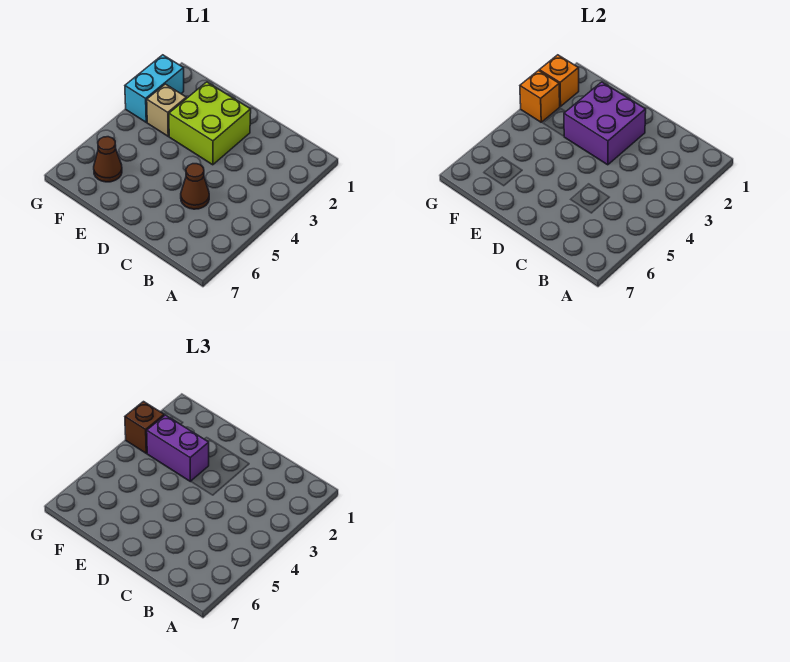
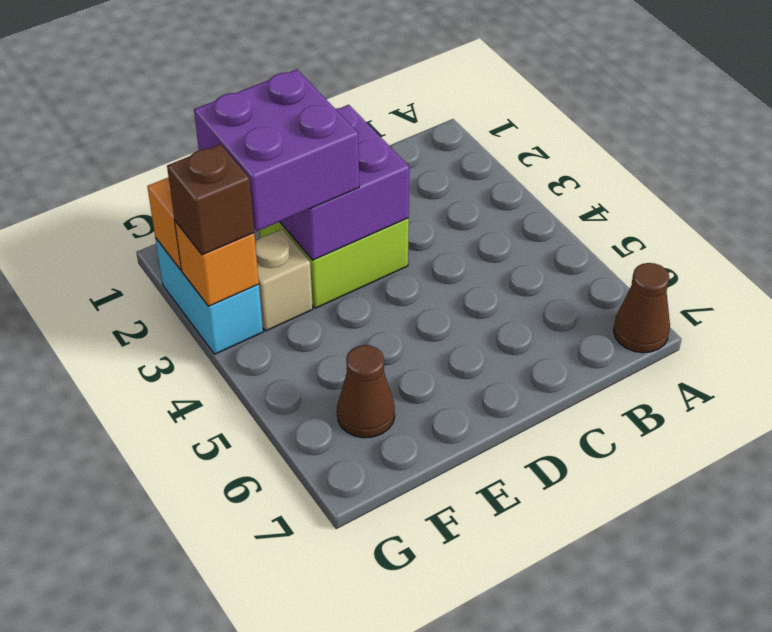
brown 1x1 cone [181,164,209,209] -> brown 1x1 cone moved to [613,263,670,353]
purple 1x2 brick [147,415,209,481] -> purple 2x2 brick [194,69,359,231]

